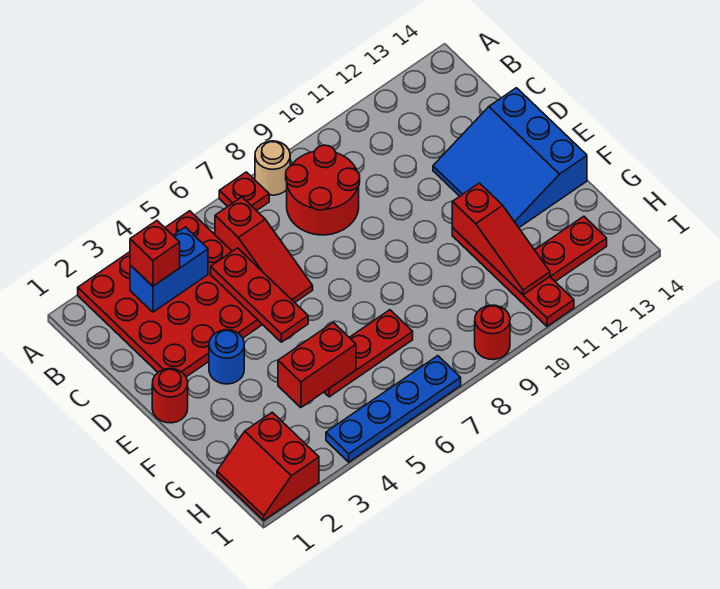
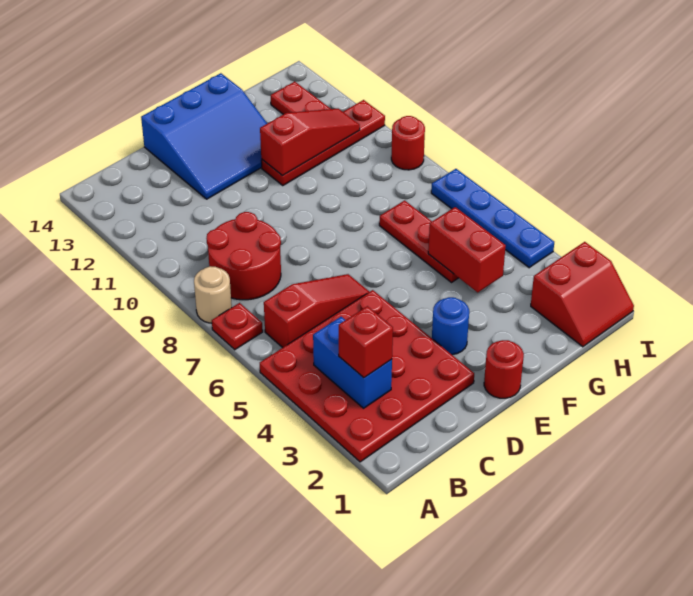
red 1x3 plate [211,248,308,342] -> none

